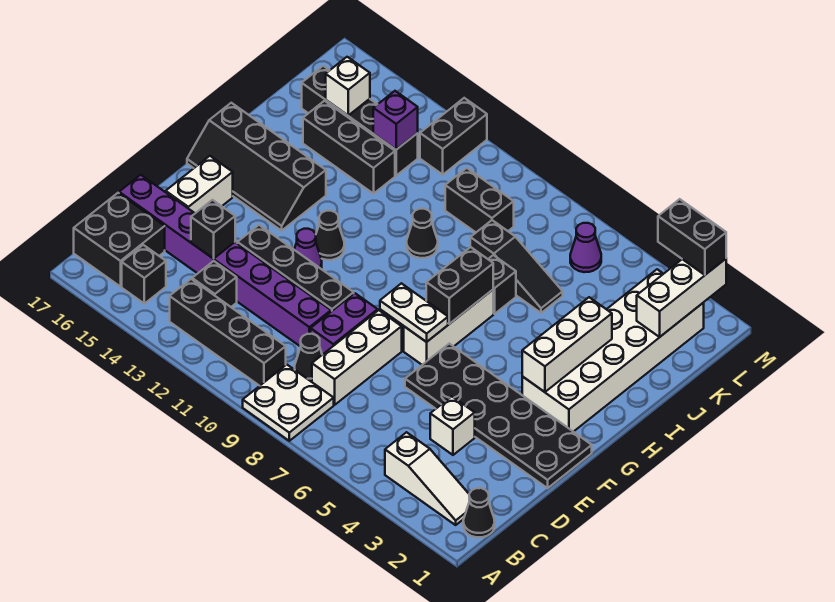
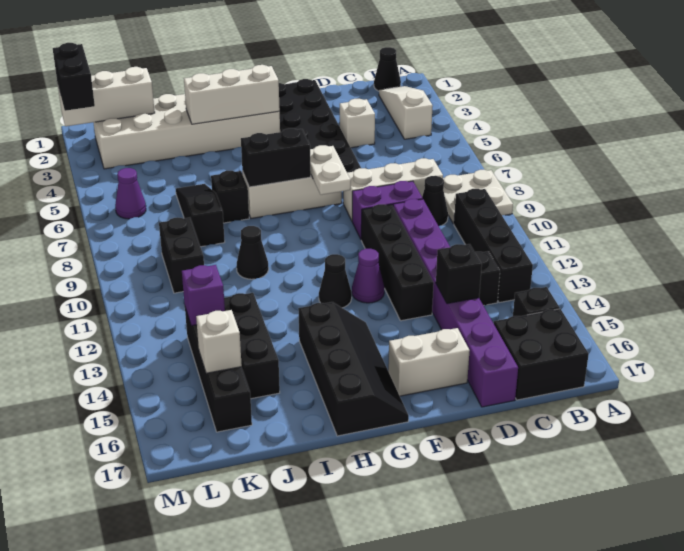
black 1x2 brick [420,98,487,175] -> none

